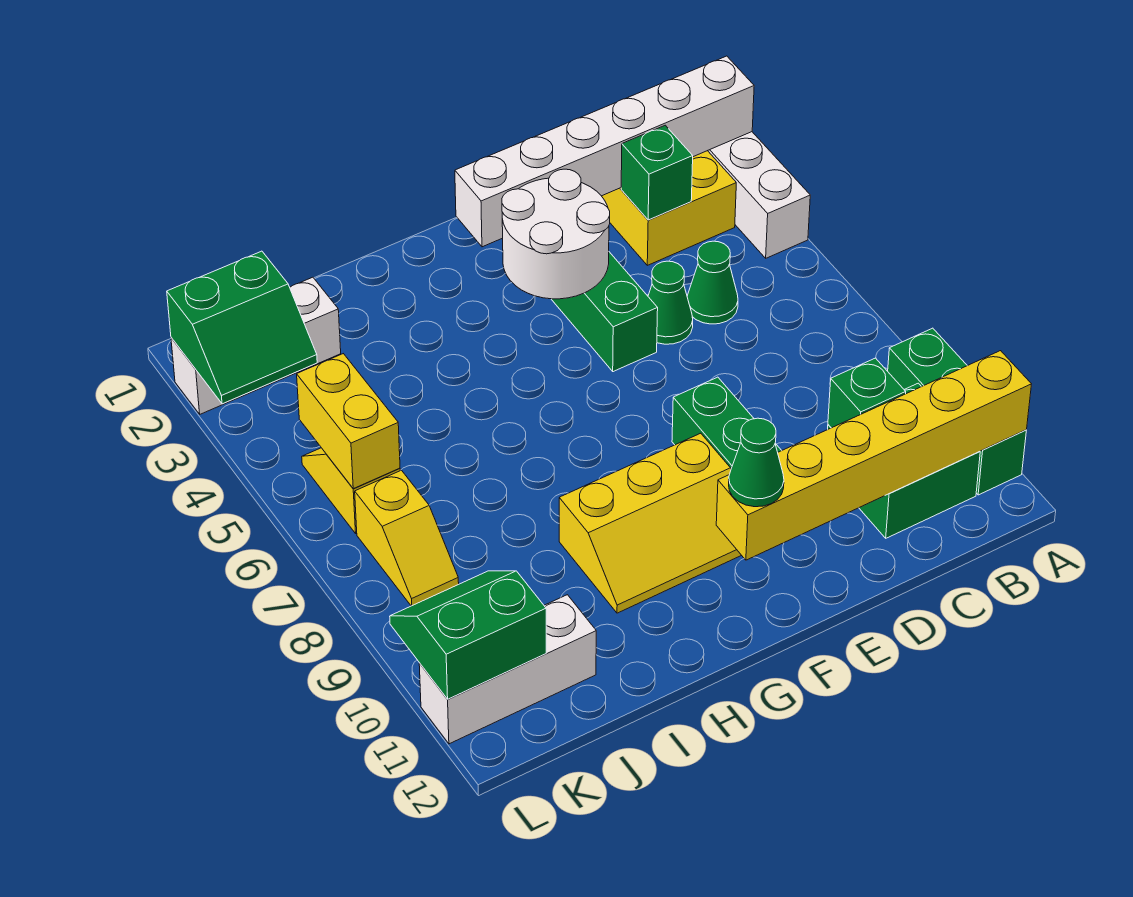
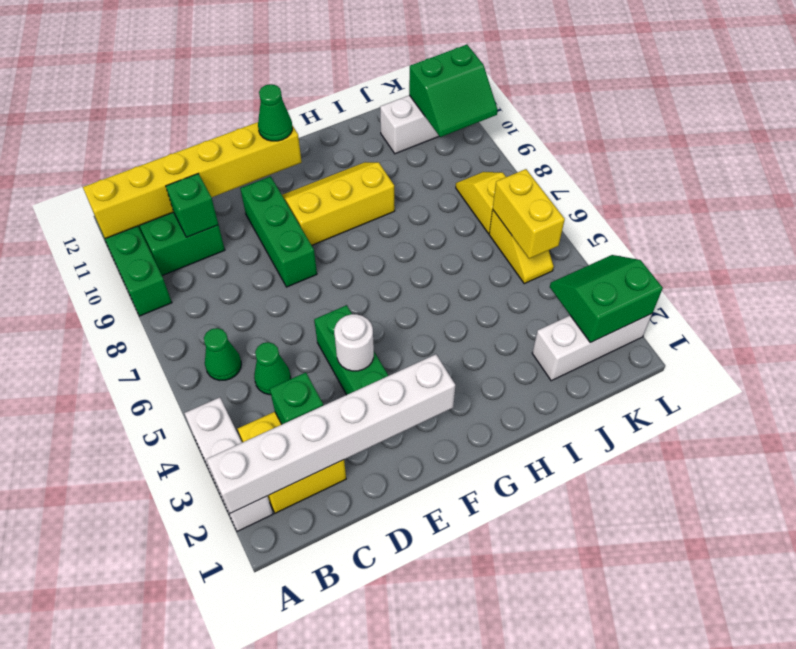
green 1x1 cone [648,261,693,344] -> green 1x1 cone moved to [204,328,241,381]
white 2x2 round brick [502,169,610,299] -> white 1x1 round brick [334,314,374,371]

